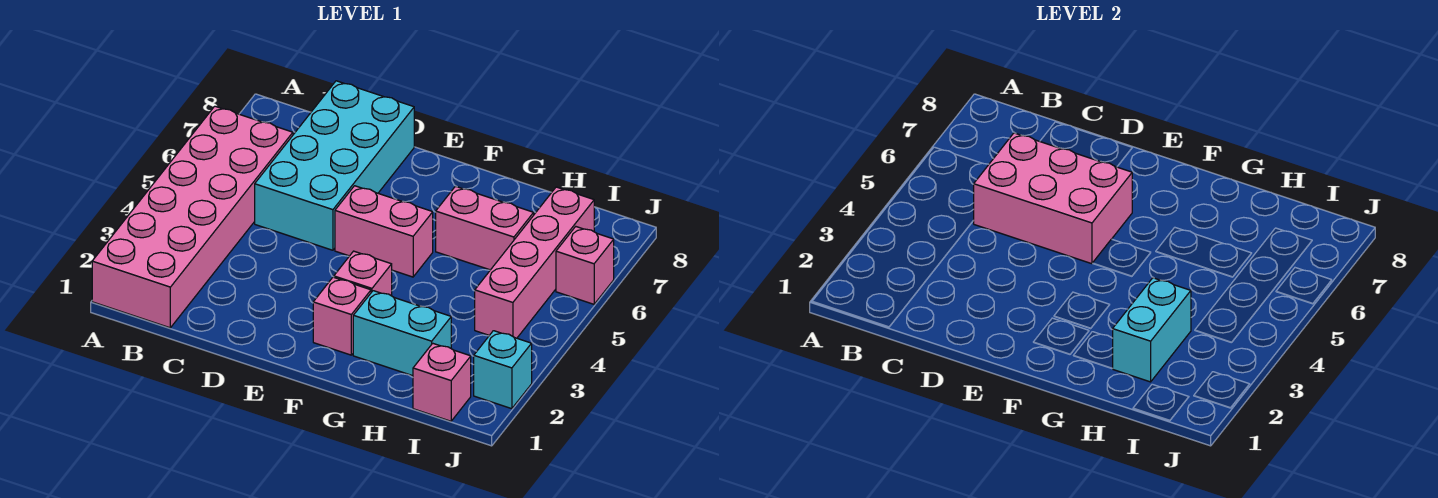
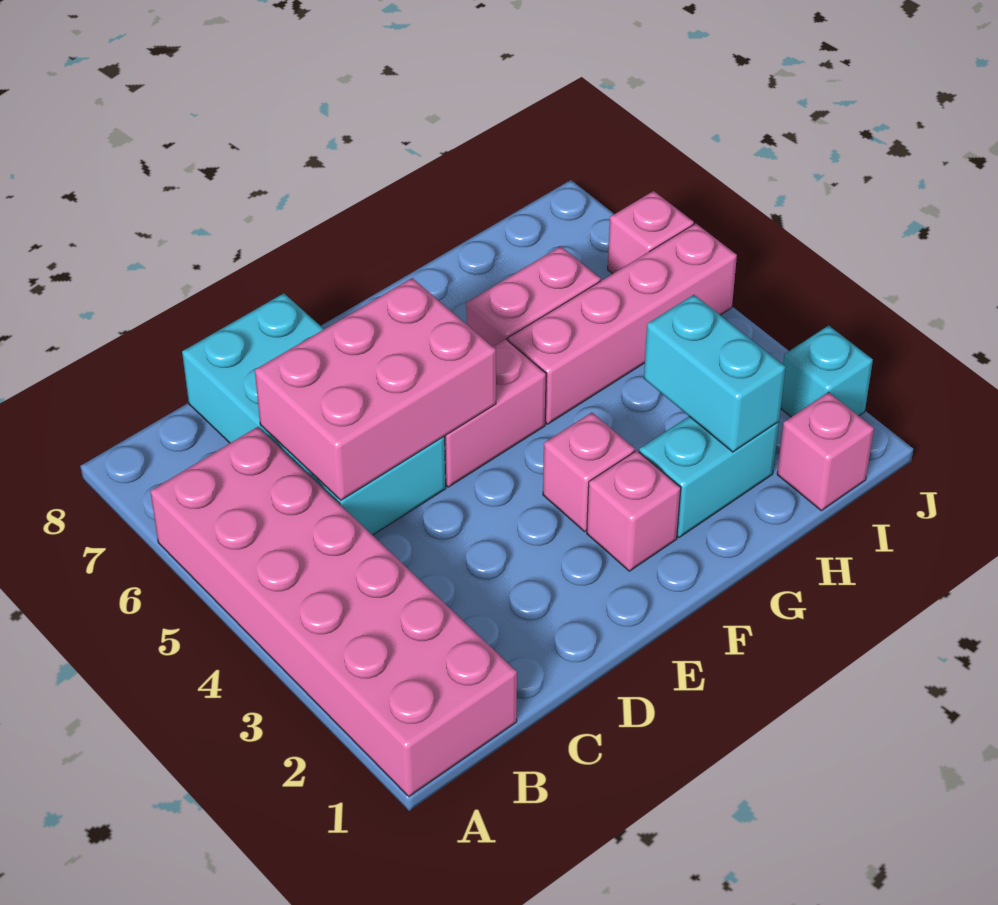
pink 1x4 brick [475,187,594,338] -> pink 1x4 brick turned to [508,223,737,424]

